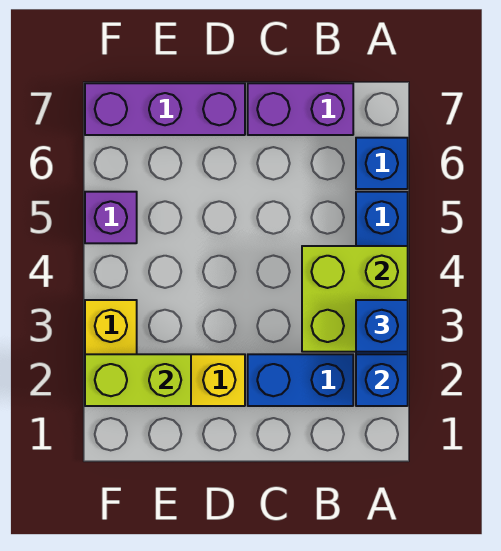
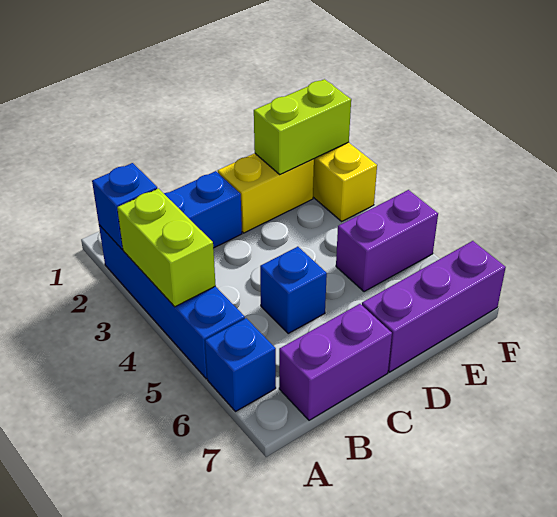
lime 2x2 brick [302,246,408,352] -> lime 1x2 brick [117,188,216,307]
blue 1x1 brick [356,300,408,352] -> blue 1x1 brick moved to [260,247,327,334]
purple 1x1 brick [85,192,137,243] -> purple 1x2 brick [336,190,438,292]

